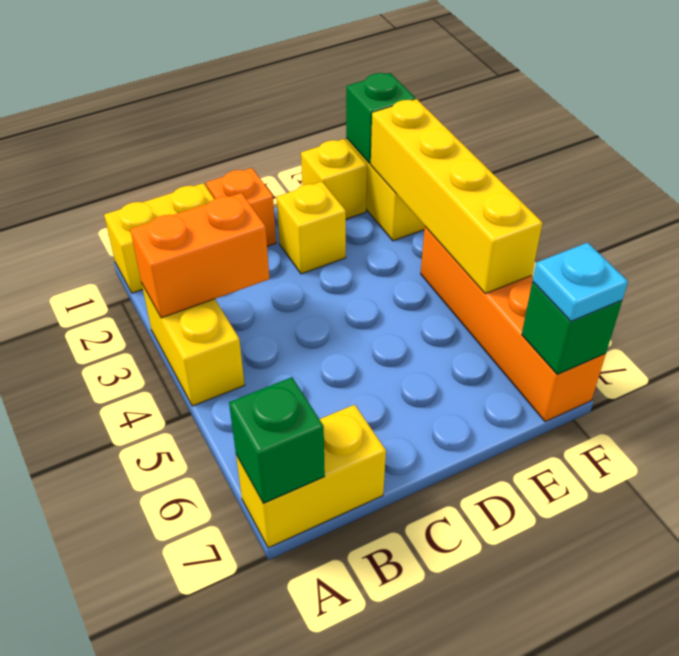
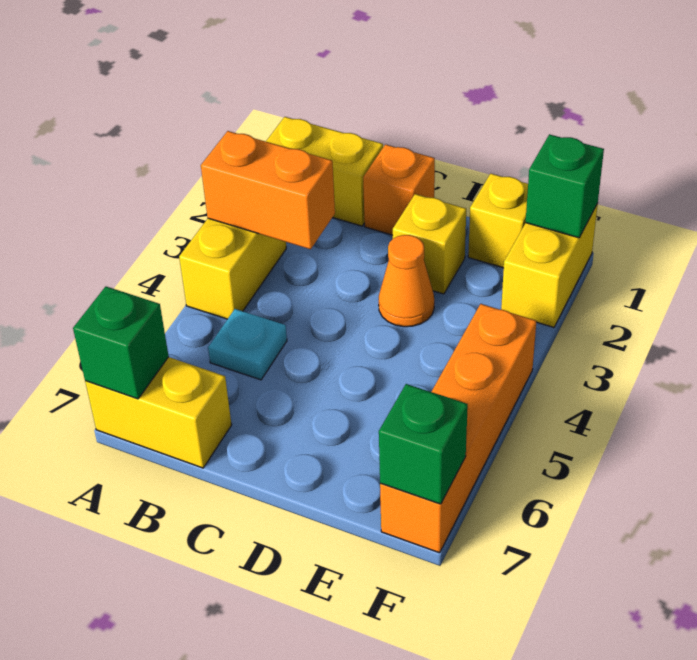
none -> orange 1x1 cone [379,235,434,327]
yellow 1x4 brick [371,99,542,294] -> none
cyan 1x1 plate [533,243,628,321] -> cyan 1x1 plate moved to [208,309,287,380]

